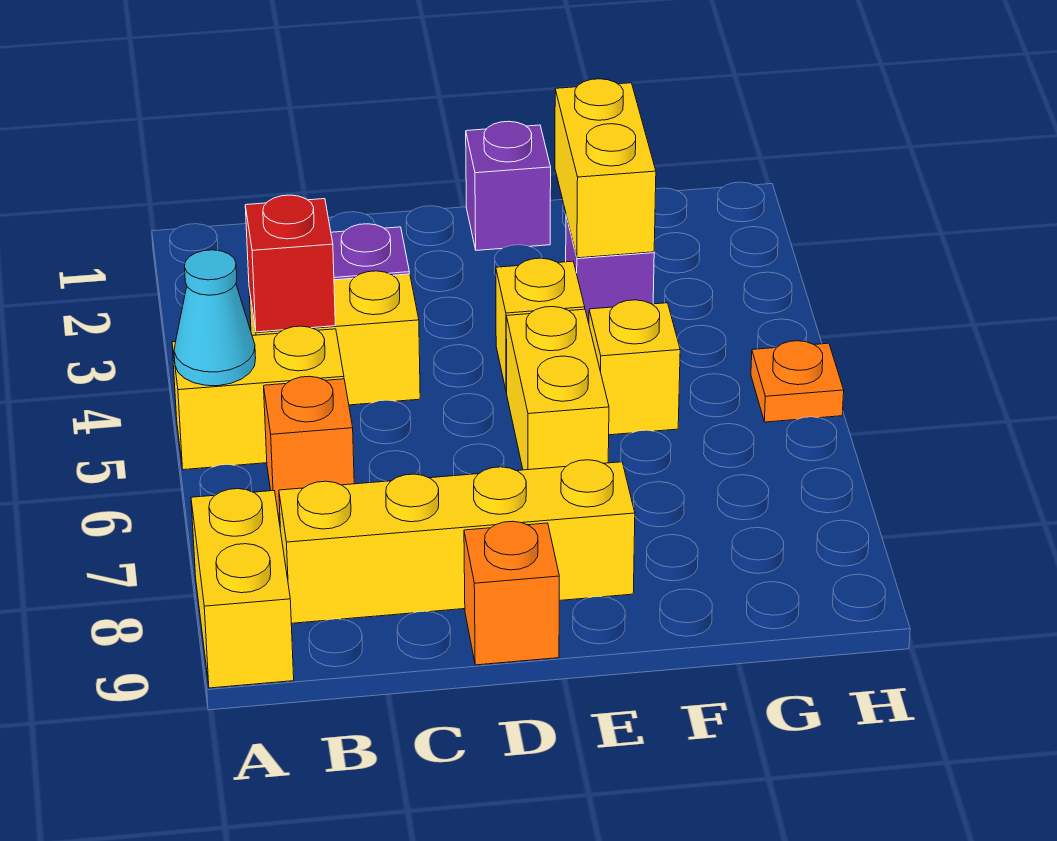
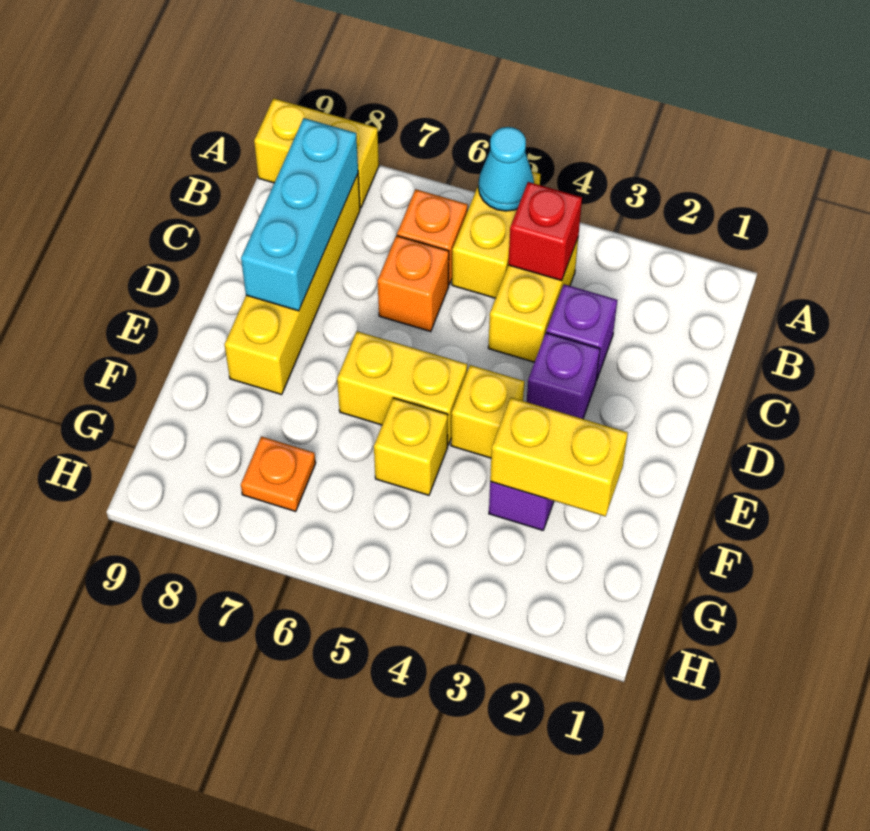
none -> cyan 1x3 brick [241,118,358,311]
orange 1x1 brick [464,521,559,665] -> orange 1x1 brick moved to [378,236,449,332]
purple 1x1 brick [466,121,551,250] -> purple 1x1 brick moved to [527,333,600,419]
orange 1x1 plate [751,341,844,422] -> orange 1x1 plate moved to [241,436,316,511]

